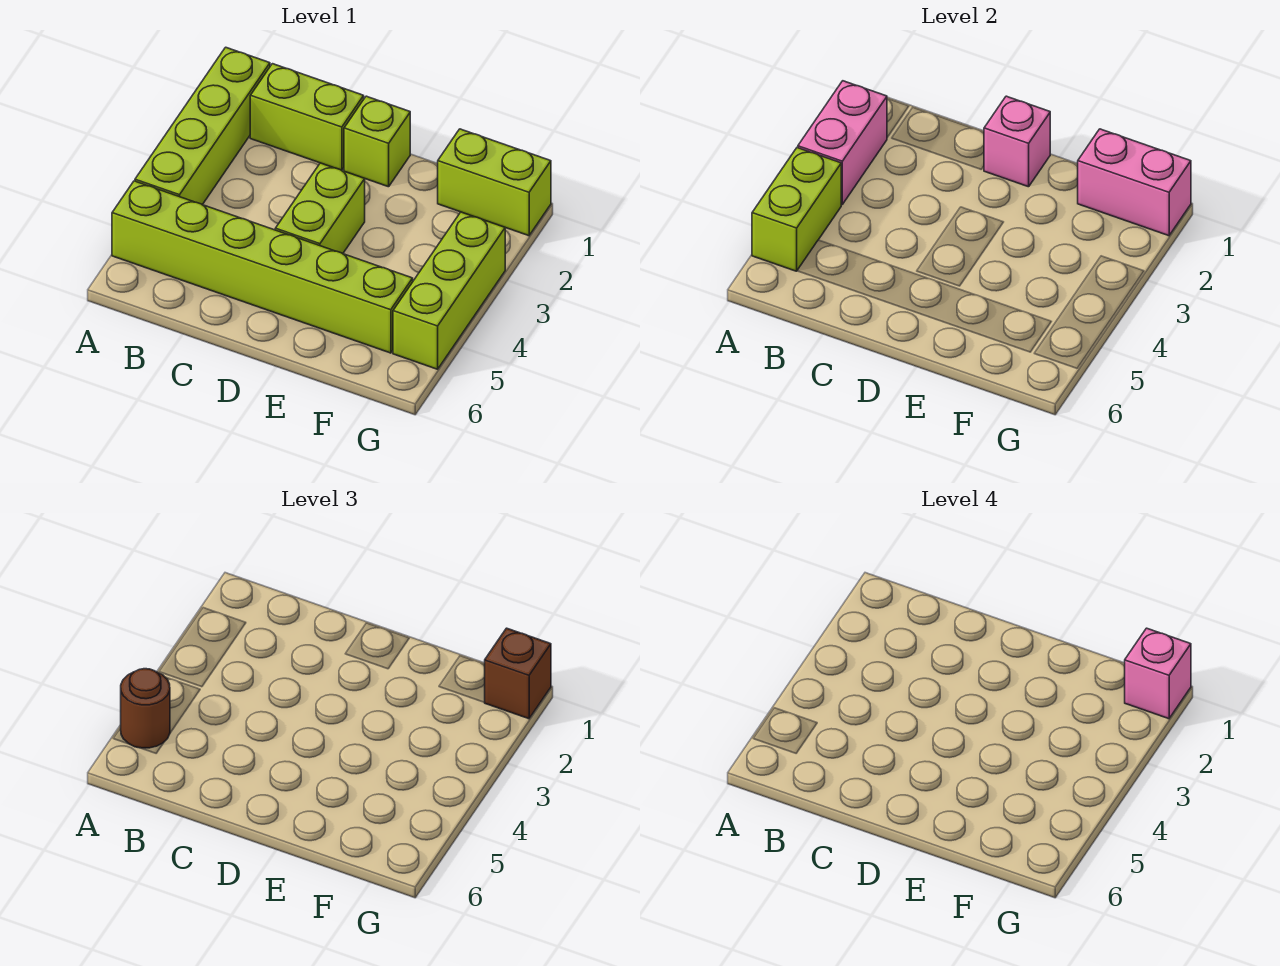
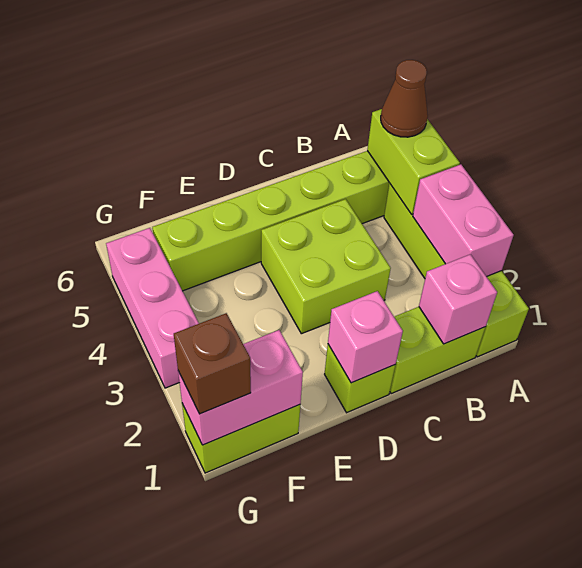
brown 1x1 round brick [121,669,170,748] -> brown 1x1 cone [381,60,428,137]
lime 1x2 brick [275,163,365,254] -> lime 2x2 brick [261,199,391,334]
pink 1x1 brick [1125,628,1191,719] -> pink 1x1 brick moved to [419,254,497,344]
lime 1x3 brick [393,212,505,369] -> pink 1x3 brick [106,228,199,388]

